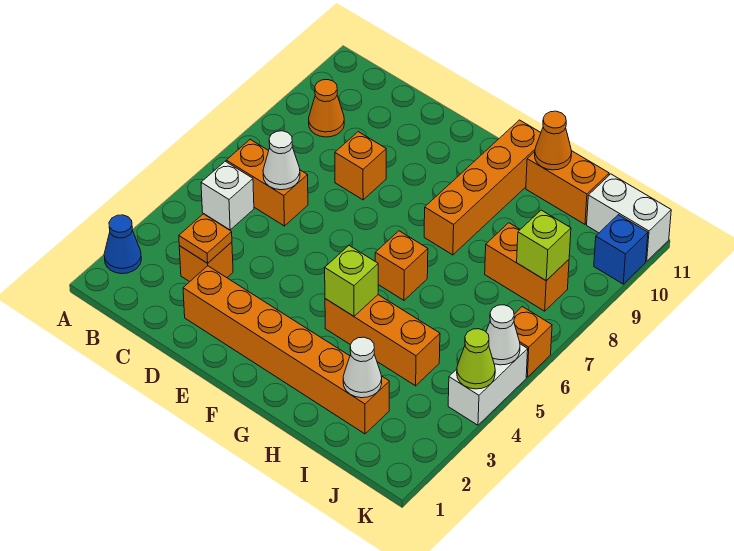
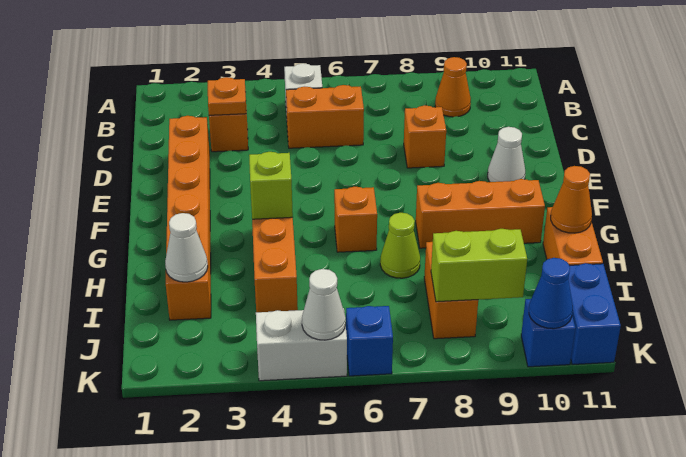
blue 1x1 cone [104,215,141,274] -> blue 1x1 cone moved to [529,258,573,329]
orange 1x2 brick [226,139,308,226] -> orange 1x2 brick turned to [286,85,364,148]
white 1x1 cone [263,131,300,190] -> white 1x1 cone moved to [488,127,525,182]
orange 1x4 brick [424,120,541,255] -> orange 1x3 brick [416,179,545,248]
lime 1x1 brick [517,210,571,281] -> lime 1x2 brick [431,229,527,302]
white 1x2 brick [587,174,671,261] -> blue 1x2 brick [569,263,621,364]
lime 1x1 cone [457,329,495,389] -> lime 1x1 cone moved to [380,213,420,278]
orange 1x1 brick [514,307,552,377] -> blue 1x1 brick [346,306,393,376]

